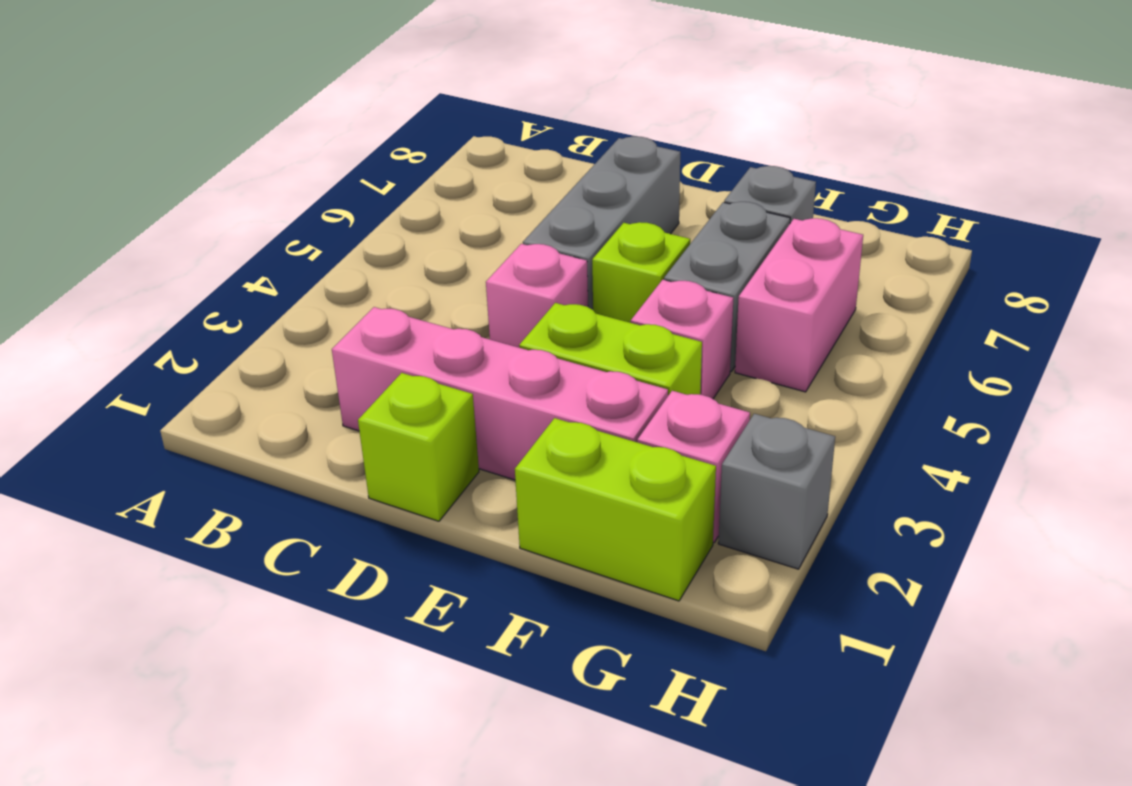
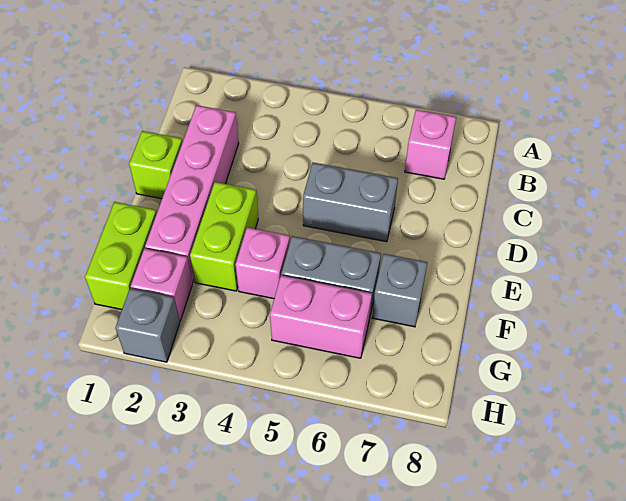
pink 1x1 brick [486,244,588,347] -> pink 1x1 brick moved to [405,110,456,179]
grey 1x3 brick [523,136,680,310] -> grey 1x2 brick [303,163,398,242]
lime 1x1 brick [592,222,690,323] -> none

